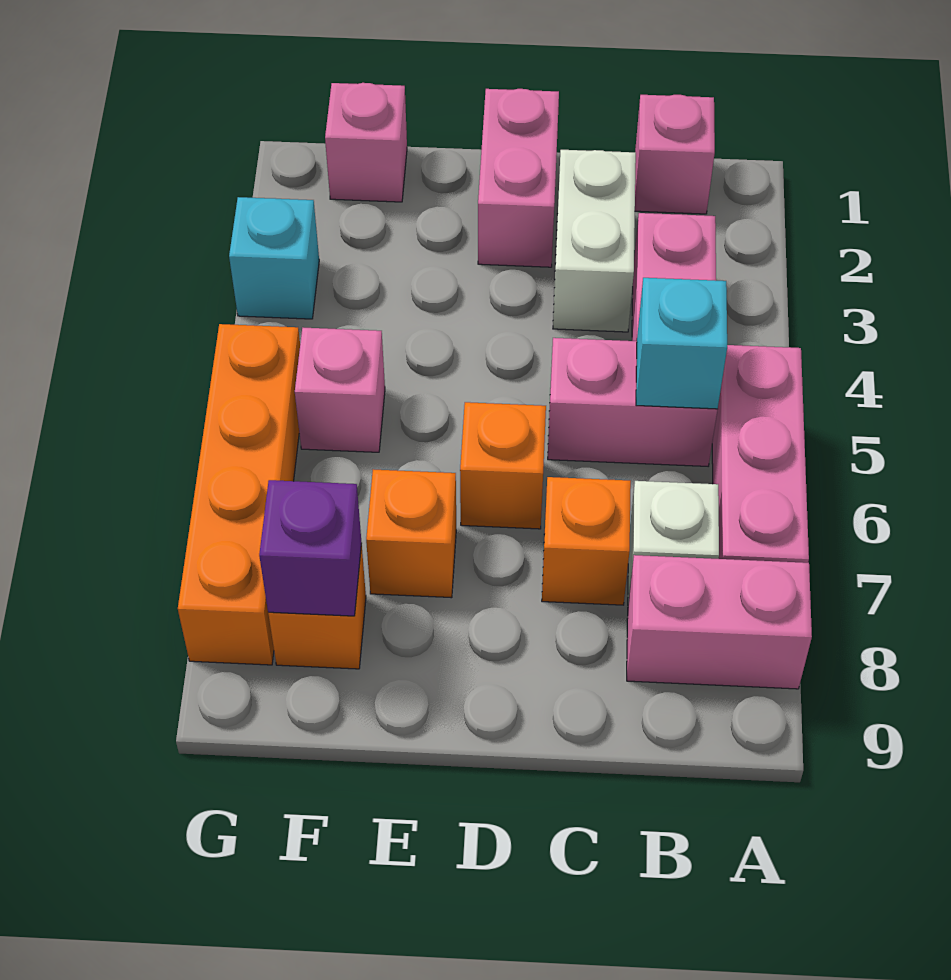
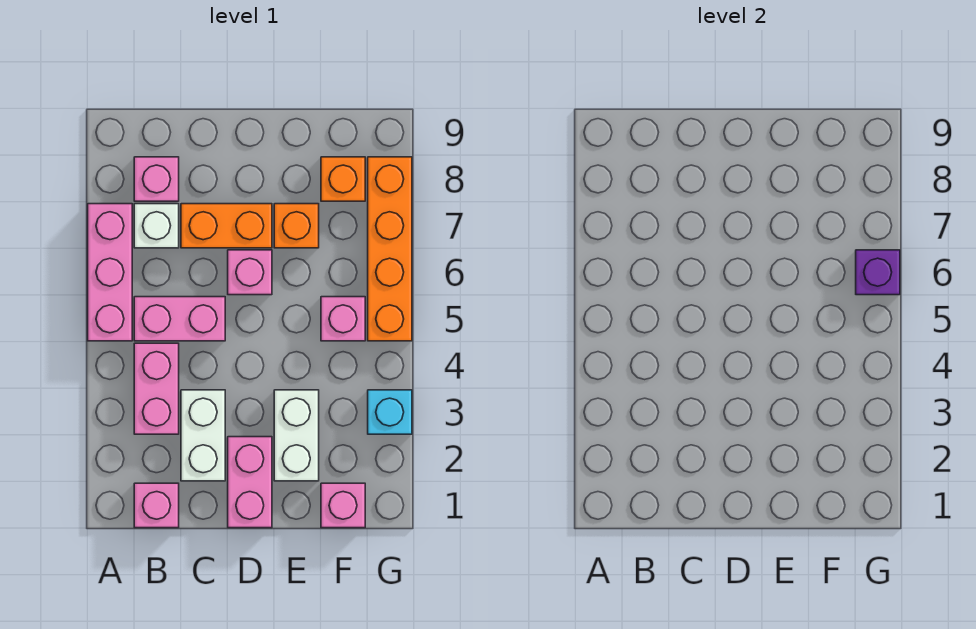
pink 1x2 brick [627,555,812,689] -> pink 1x1 brick [134,157,179,201]
cyan 1x1 brick [636,278,727,409] -> none
orange 1x1 brick [542,477,631,605] -> orange 1x2 brick [181,204,272,248]
orange 1x1 brick [460,402,546,529] -> pink 1x1 brick [228,250,272,295]
none -> white 1x2 brick [274,390,319,481]
purple 1x1 brick [259,480,362,616] -> purple 1x1 brick moved to [856,250,900,295]

